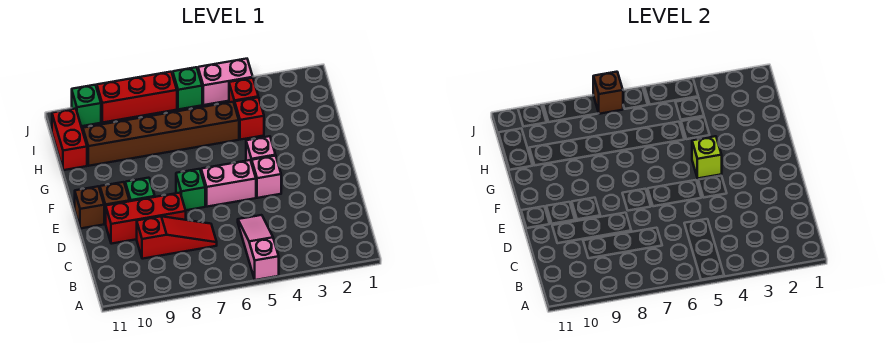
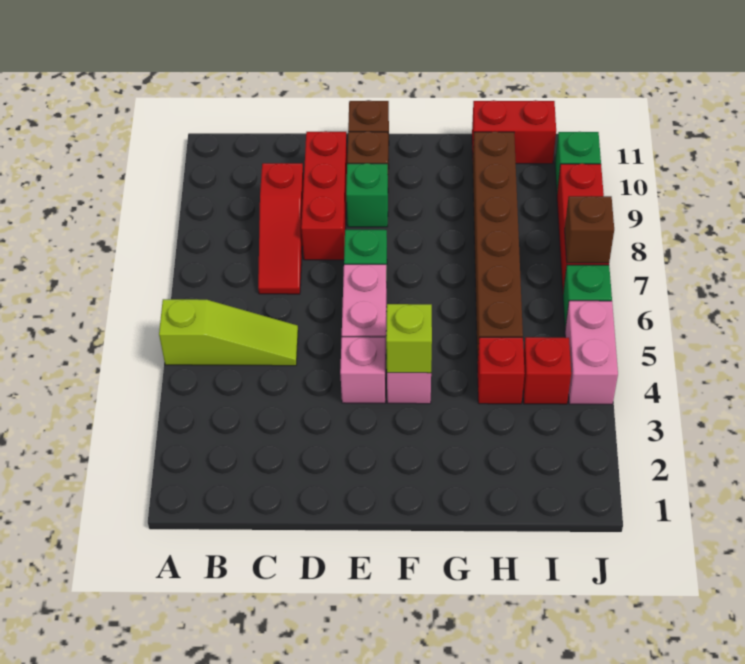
pink 1x3 slope [238,215,279,280] -> lime 1x3 slope [159,299,298,366]

